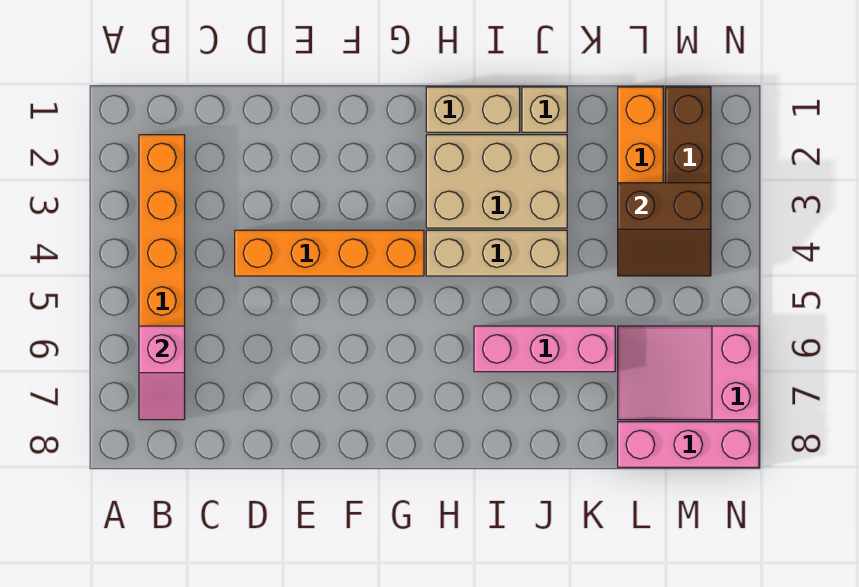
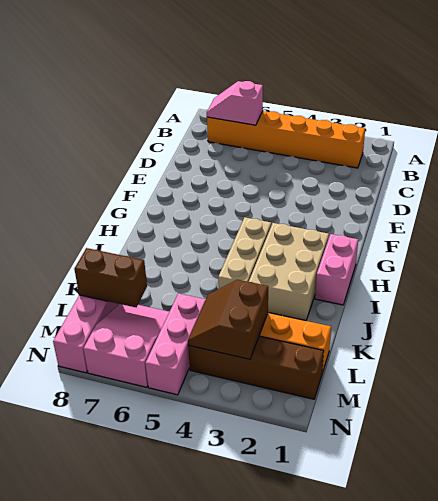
orange 1x4 brick [235,230,424,276] -> none
tan 1x2 brick [426,87,520,132] -> pink 1x2 brick [315,234,358,305]
pink 1x3 brick [474,326,615,372] -> pink 1x3 brick moved to [145,293,206,395]
tan 1x1 brick [522,87,567,132] -> none
none -> brown 1x2 brick [74,248,147,307]

